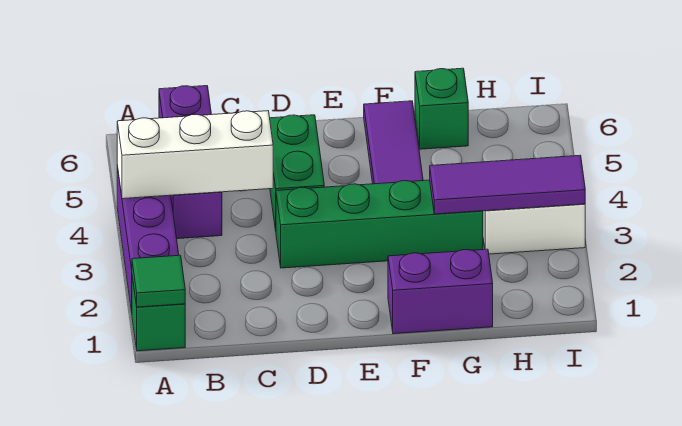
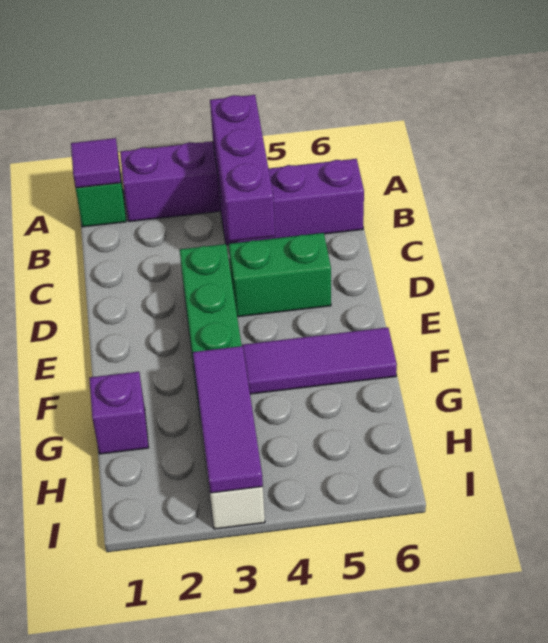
green 1x1 tile [132,255,185,307] -> purple 1x1 tile [71,138,121,188]
white 1x3 brick [117,111,273,199] -> purple 1x3 brick [210,95,275,241]
purple 1x2 brick [388,249,493,334] -> purple 1x1 brick [89,372,149,454]
green 1x1 brick [415,68,468,149] -> none

